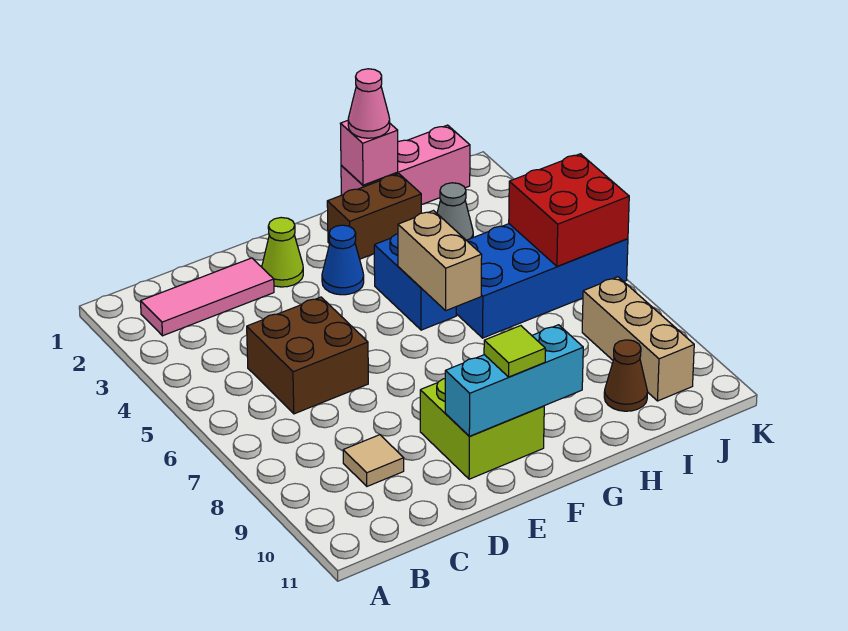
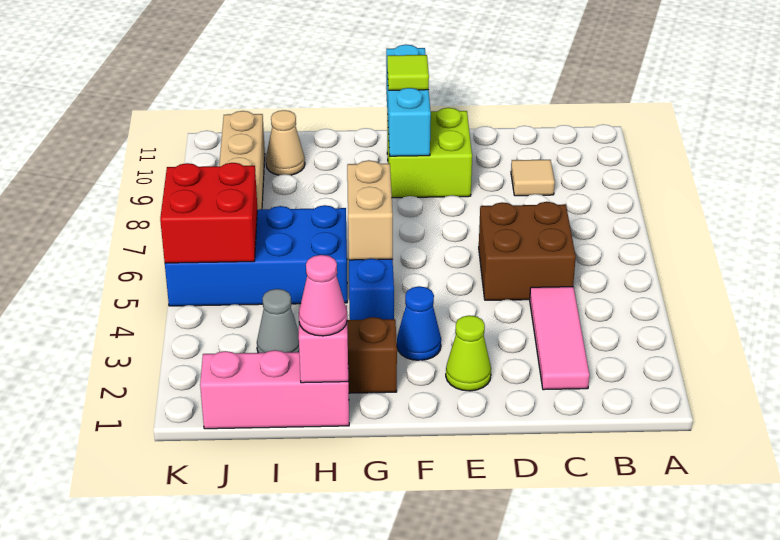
pink 1x3 tile [141,258,274,336] -> pink 1x3 tile turned to [530,287,589,390]
cyan 1x3 brick [445,325,583,436] -> cyan 1x3 brick turned to [386,45,431,156]
brown 1x1 cone [604,340,648,411] -> tan 1x1 cone [266,110,305,175]

